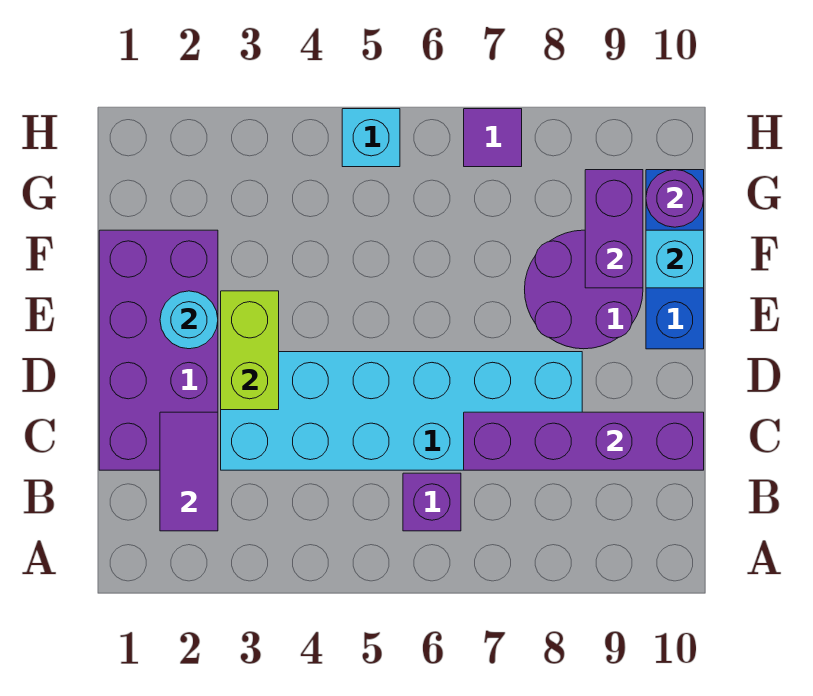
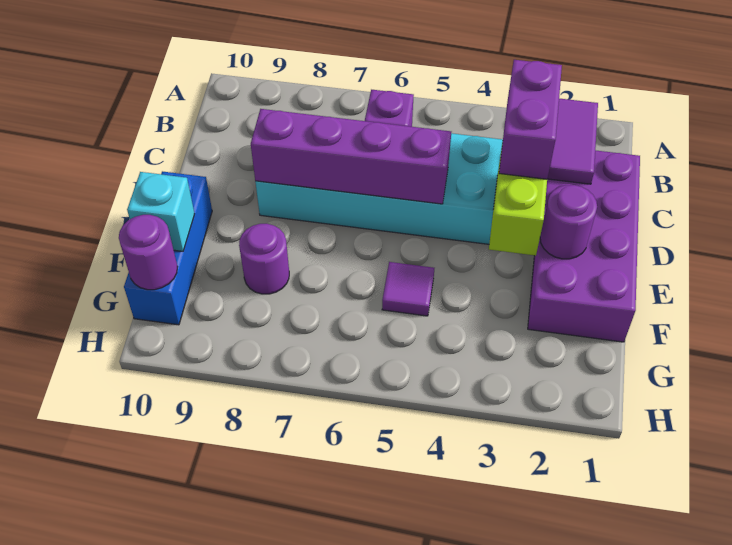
purple 1x4 brick [464,412,704,470] -> purple 1x4 brick moved to [251,109,451,204]
cyan 1x1 round brick [160,291,218,349] -> purple 1x1 round brick [540,185,597,259]
purple 2x2 round brick [525,230,643,349] -> purple 1x1 round brick [239,224,289,294]
purple 1x2 brick [585,170,643,288] -> purple 1x2 brick moved to [499,60,562,179]
cyan 1x1 brick [342,109,400,167] -> none
purple 1x1 tile [464,109,522,167] -> purple 1x1 tile moved to [382,262,434,316]

